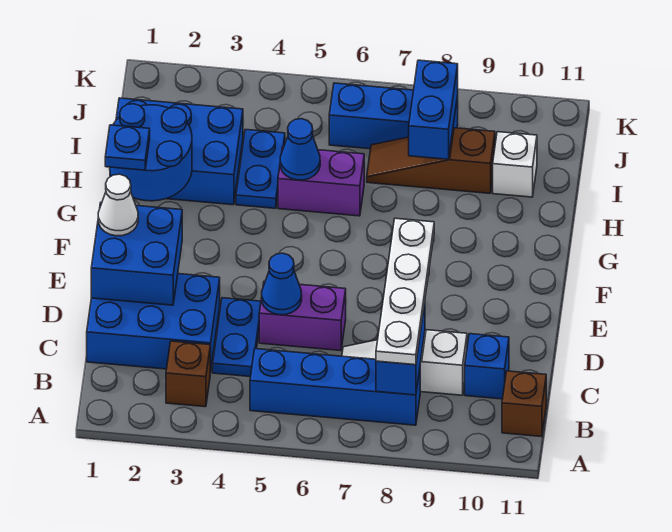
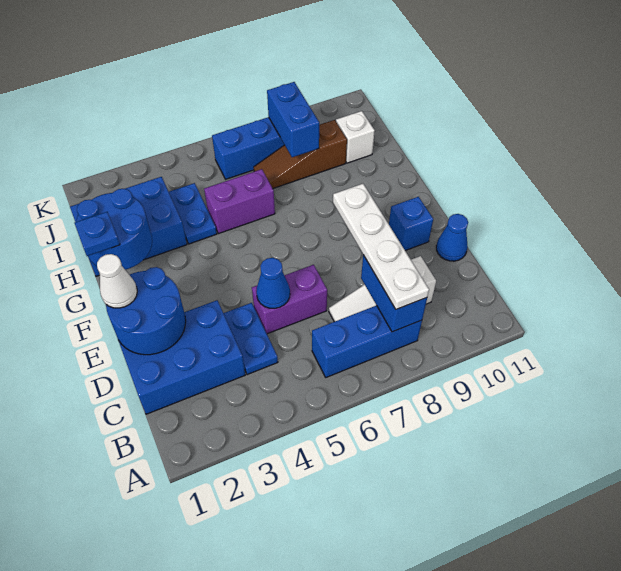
brown 1x1 brick [166,341,210,407] -> none
blue 1x4 brick [250,349,420,425] -> blue 1x3 brick [312,305,422,377]
brown 1x1 brick [502,371,546,437] -> none
blue 1x1 brick [465,334,509,399] -> blue 1x1 brick moved to [389,197,433,251]
blue 2x2 brick [91,202,182,305] -> blue 2x2 round brick [106,267,186,355]
blue 1x1 cone [280,119,320,180] -> blue 1x1 cone moved to [436,214,468,261]

